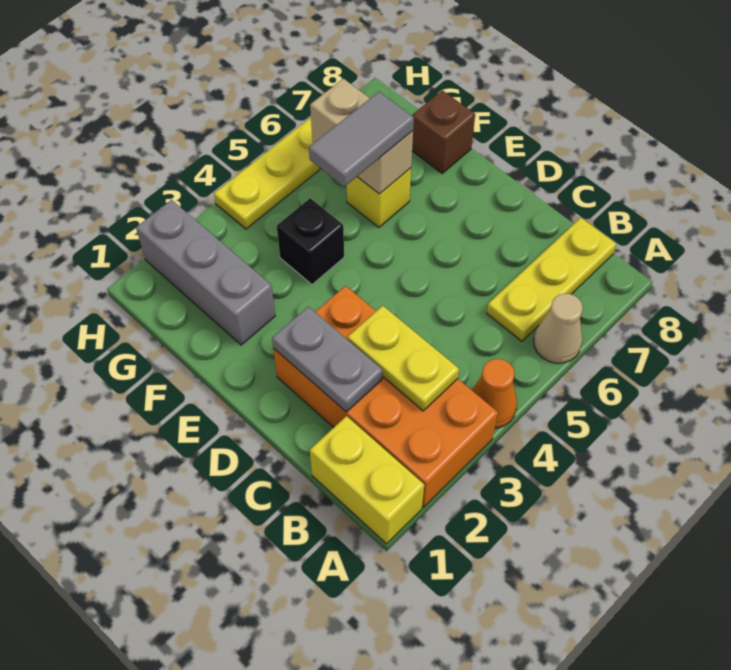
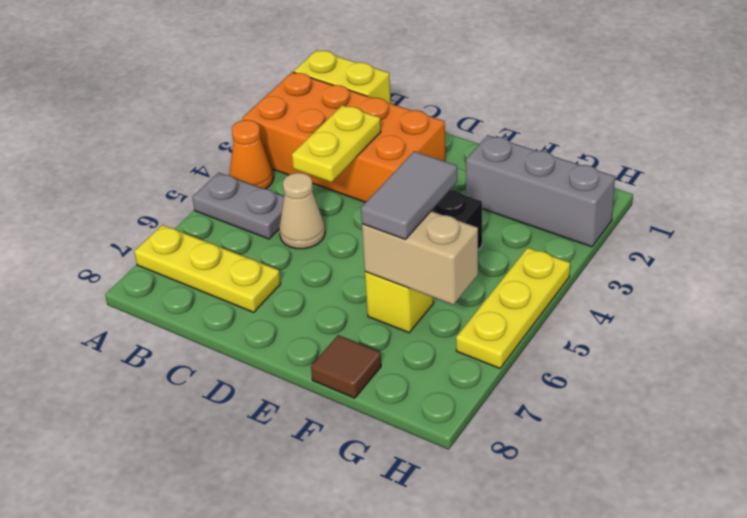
tan 1x1 cone [534,293,583,363] -> tan 1x1 cone moved to [279,173,325,249]
yellow 1x2 plate [348,306,459,411] -> yellow 1x2 plate turned to [292,105,381,182]
yellow 1x3 plate [487,218,616,341] -> yellow 1x3 plate turned to [134,225,281,312]
grey 1x2 plate [272,307,383,412] -> grey 1x2 plate moved to [192,173,284,239]
brown 1x1 brick [412,90,475,173] -> brown 1x1 tile [311,335,381,398]

